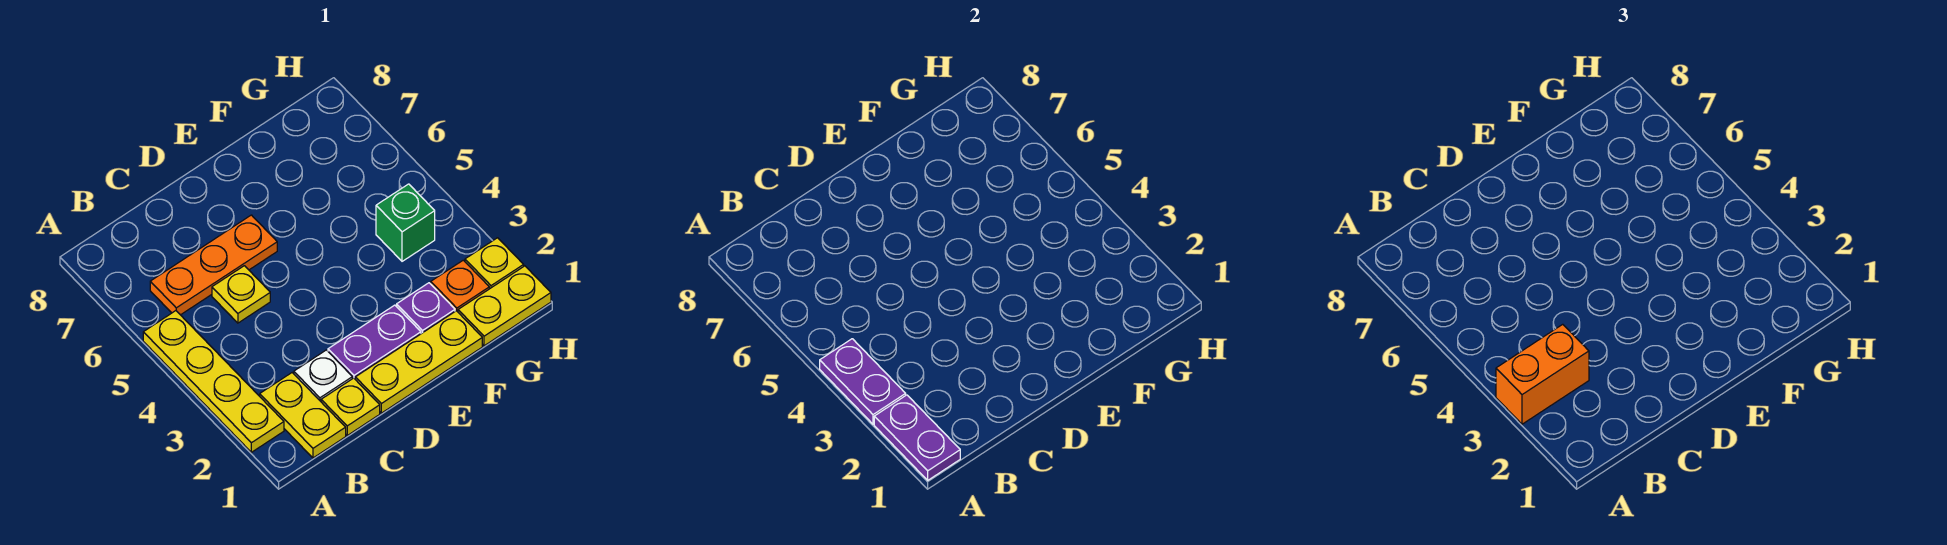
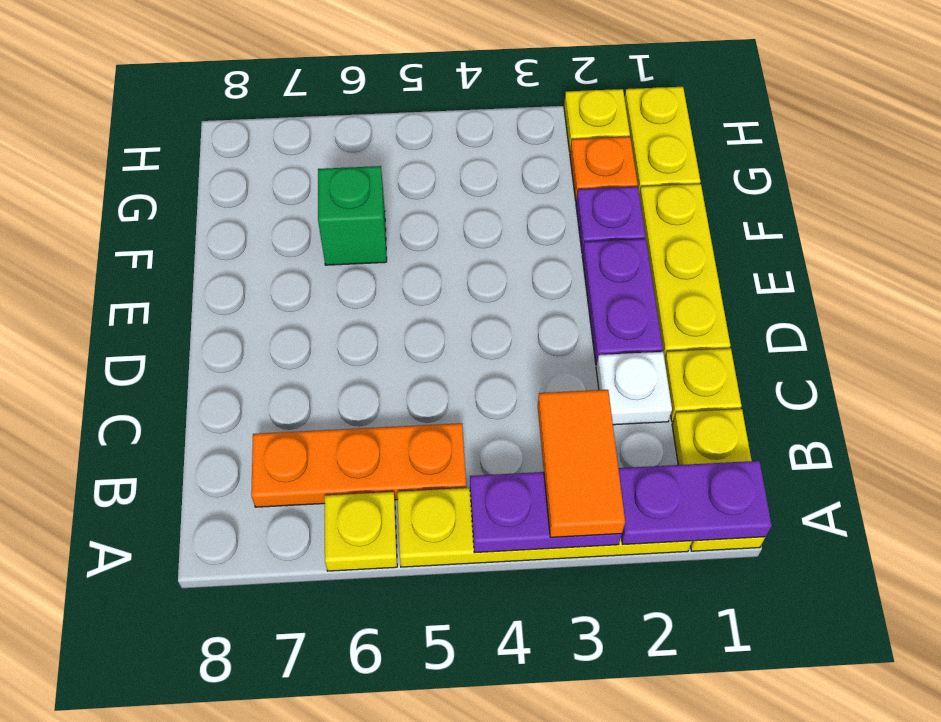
orange 1x2 brick [1496,324,1589,424] -> orange 1x2 tile [538,390,625,537]
yellow 1x2 plate [260,373,346,458] -> yellow 1x2 plate turned to [672,409,765,551]
orange 1x3 plate [150,215,277,315] -> orange 1x3 plate turned to [251,423,466,507]
yellow 1x1 plate [212,266,270,323] -> yellow 1x1 plate moved to [324,492,397,571]
green 1x1 brick [376,184,435,261] -> green 1x1 brick moved to [318,166,387,265]

